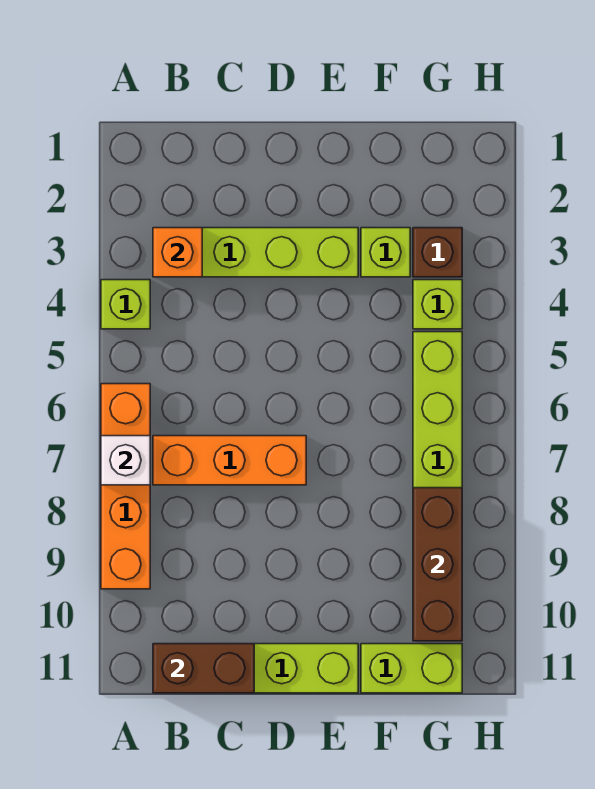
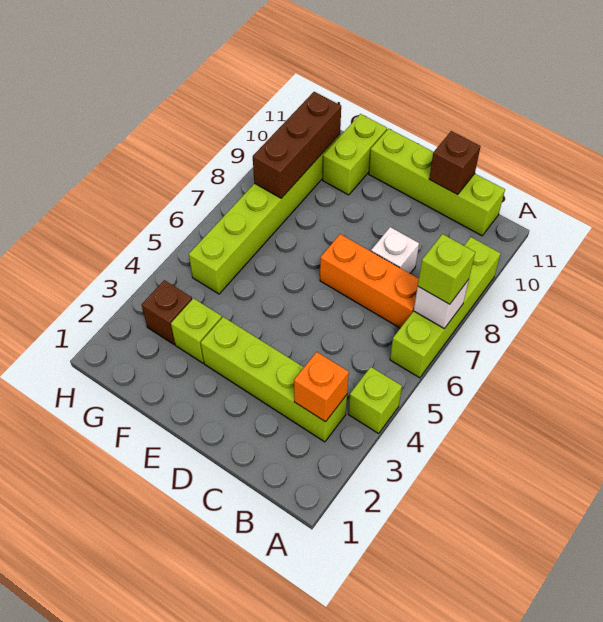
orange 1x4 brick [101,384,150,589] -> lime 1x4 brick [390,237,501,378]
brown 1x2 brick [153,644,254,693] -> brown 1x1 brick [429,131,481,195]
none -> white 1x1 brick [371,227,419,273]
lime 1x2 brick [361,644,462,693] -> lime 1x2 brick turned to [323,114,387,195]
lime 1x1 brick [413,280,462,329] -> lime 1x1 brick moved to [418,234,475,304]

